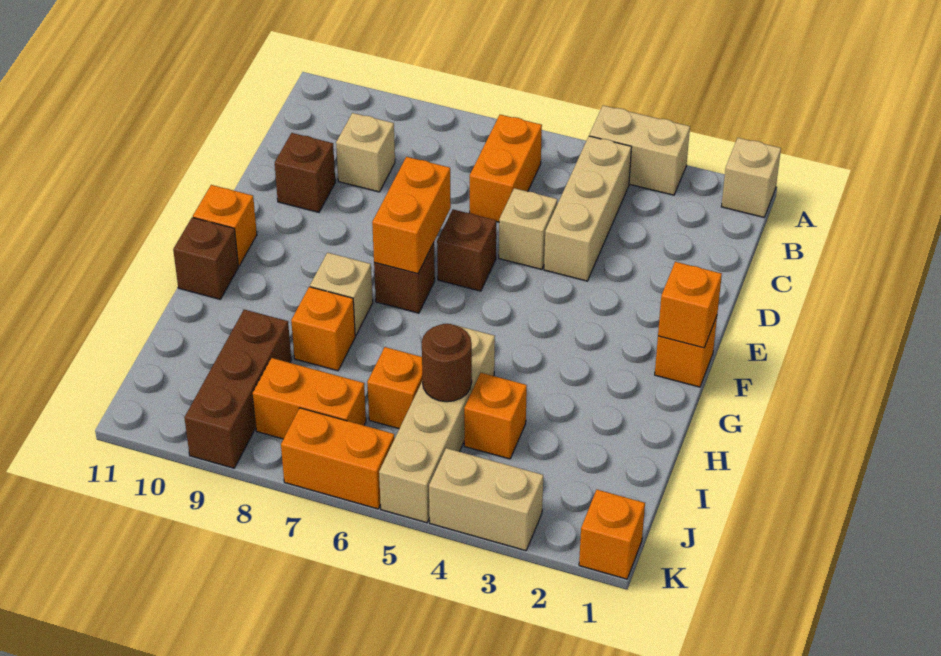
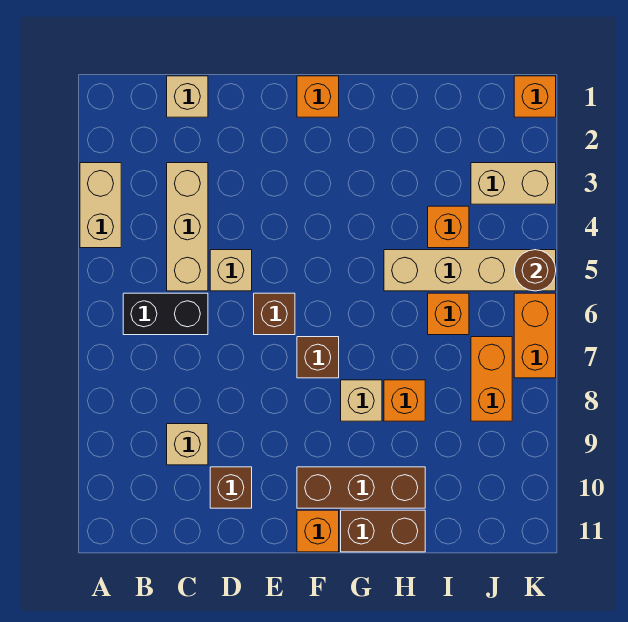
tan 1x1 brick [721,138,781,217] -> tan 1x1 brick moved to [167,76,208,117]
tan 1x3 brick [544,136,632,281] -> tan 1x3 brick turned to [167,163,208,291]
orange 1x2 brick [470,115,542,222] -> black 1x2 brick [123,293,208,335]
orange 1x2 brick [372,157,451,274] -> none
orange 1x1 brick [658,262,722,348] -> none
brown 1x1 brick [173,217,238,299] -> brown 1x2 brick [341,510,425,552]
brown 1x1 round brick [422,324,472,402] -> brown 1x1 round brick moved to [514,250,556,291]
brown 1x3 brick [184,310,291,468] -> brown 1x3 brick moved to [297,467,425,508]
tan 1x2 brick [429,448,543,551] -> tan 1x2 brick turned to [471,163,556,204]

